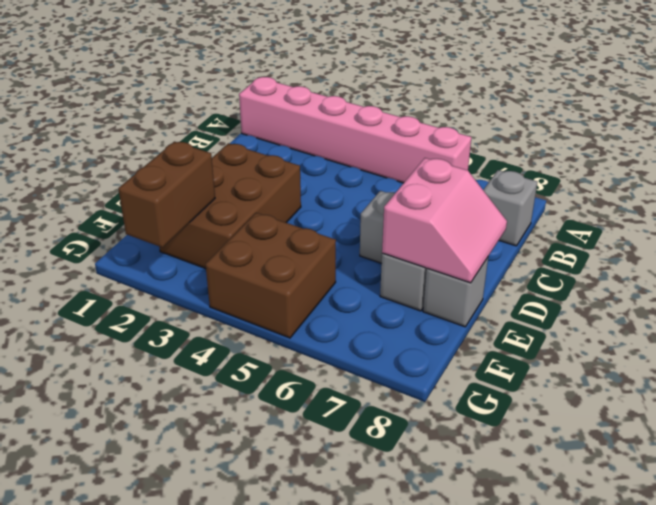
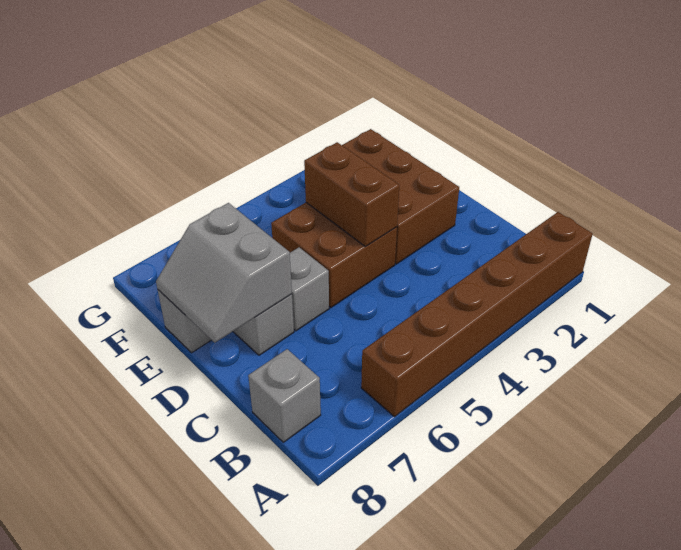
pink 1x6 brick [239,77,471,183] -> brown 1x6 brick [361,212,593,417]
pink 2x2 slope [382,158,507,283] -> grey 2x2 slope [156,203,292,343]
brown 1x2 brick [118,142,215,248] -> brown 1x2 brick moved to [304,142,399,246]
brown 2x2 brick [205,213,336,338] -> brown 2x2 brick moved to [271,203,397,308]

